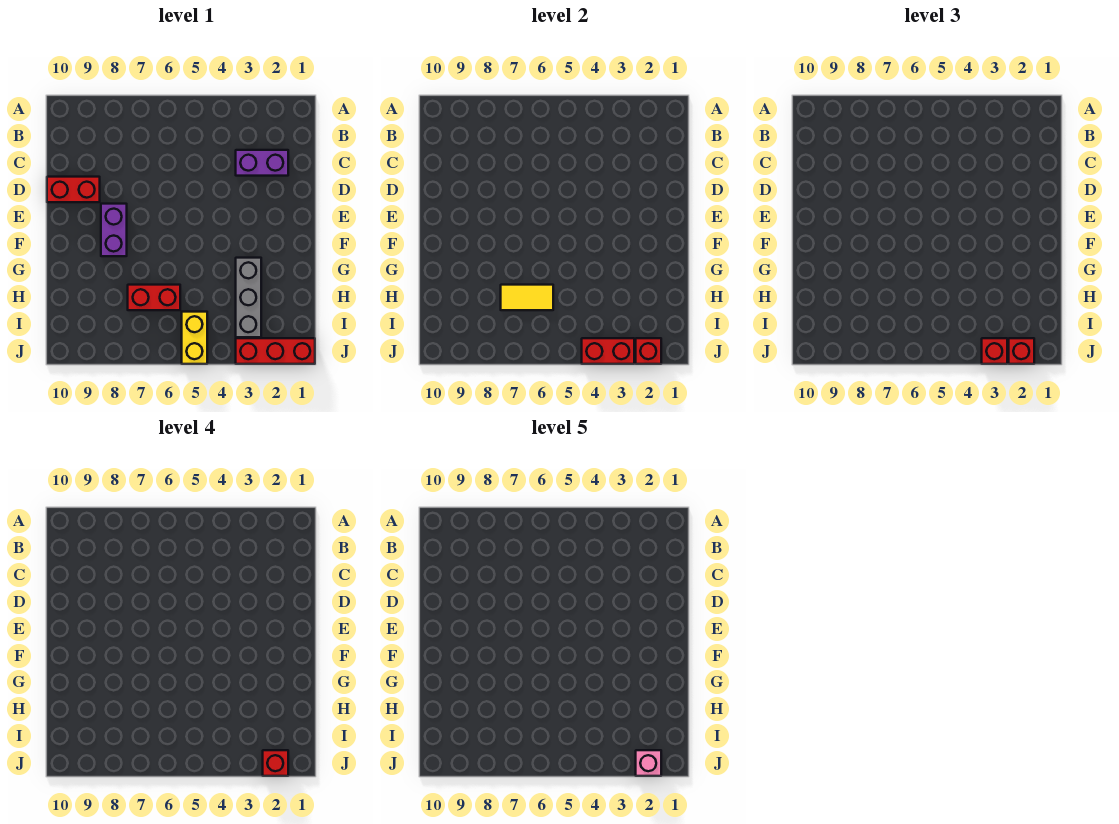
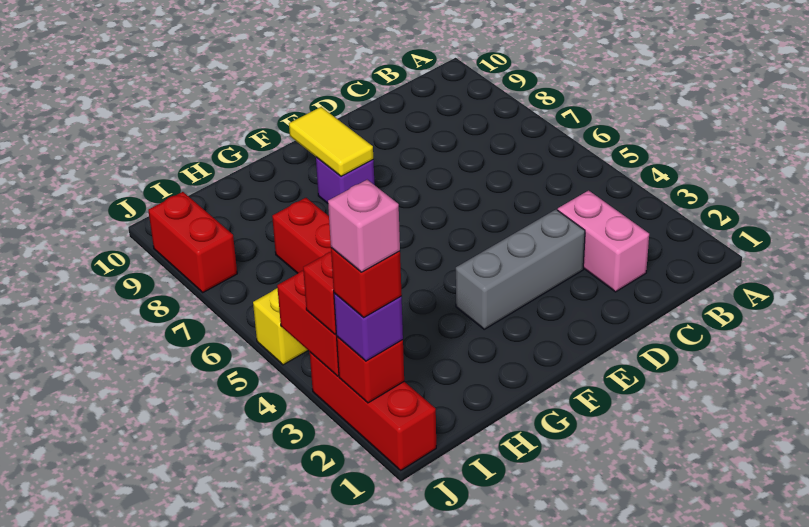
purple 1x2 brick [236,150,288,176] -> pink 1x2 brick [558,190,649,292]
red 1x2 brick [47,177,100,202] -> red 1x2 brick moved to [148,192,237,292]
purple 1x2 brick [101,204,127,256] -> purple 1x1 brick [316,157,375,203]
grey 1x3 brick [236,258,261,337] -> grey 1x3 brick moved to [456,210,585,329]
yellow 1x2 tile [501,285,553,310] -> yellow 1x2 tile moved to [289,107,373,176]
red 1x1 brick [1009,338,1034,364] -> purple 1x1 brick [334,293,403,361]

